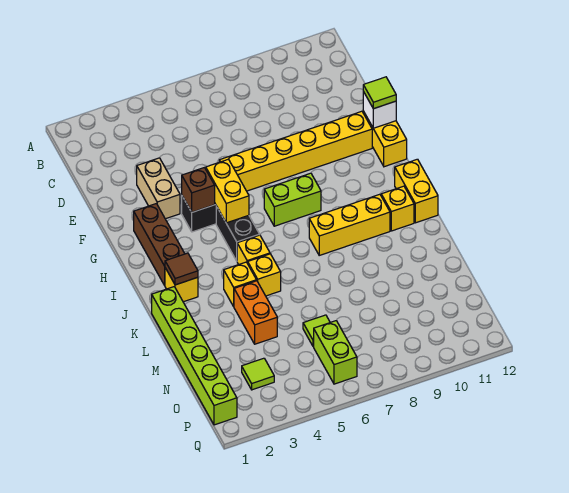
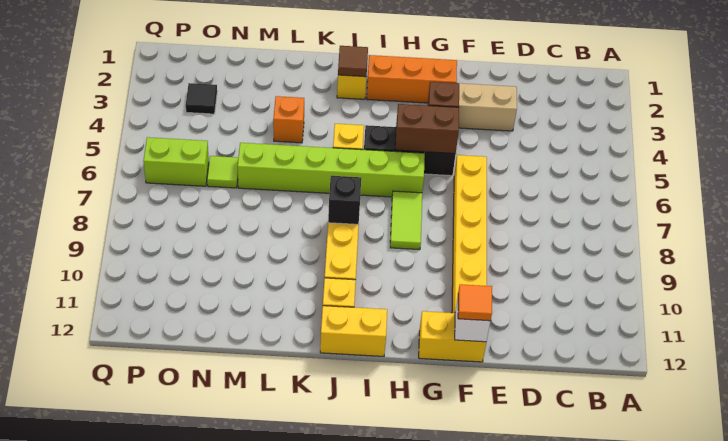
lime 1x1 tile [363,77,396,109] -> orange 1x1 tile [458,284,492,321]
brown 1x3 brick [134,204,185,285] -> orange 1x3 brick [367,55,457,103]
yellow 1x2 brick [206,159,249,223] -> brown 1x2 brick [395,104,459,154]
lime 1x2 brick [264,173,321,226] -> lime 1x2 tile [390,191,422,250]
none -> black 1x1 brick [328,176,361,224]
lime 1x6 brick [152,287,237,425] -> lime 1x6 brick moved to [238,143,425,197]
yellow 1x1 brick [224,262,256,307] -> none
yellow 1x1 brick [248,254,281,296] -> none
orange 1x2 brick [234,281,277,344] -> orange 1x1 brick [273,96,304,143]
lime 1x1 tile [242,358,274,390] -> black 1x1 tile [186,83,217,114]

